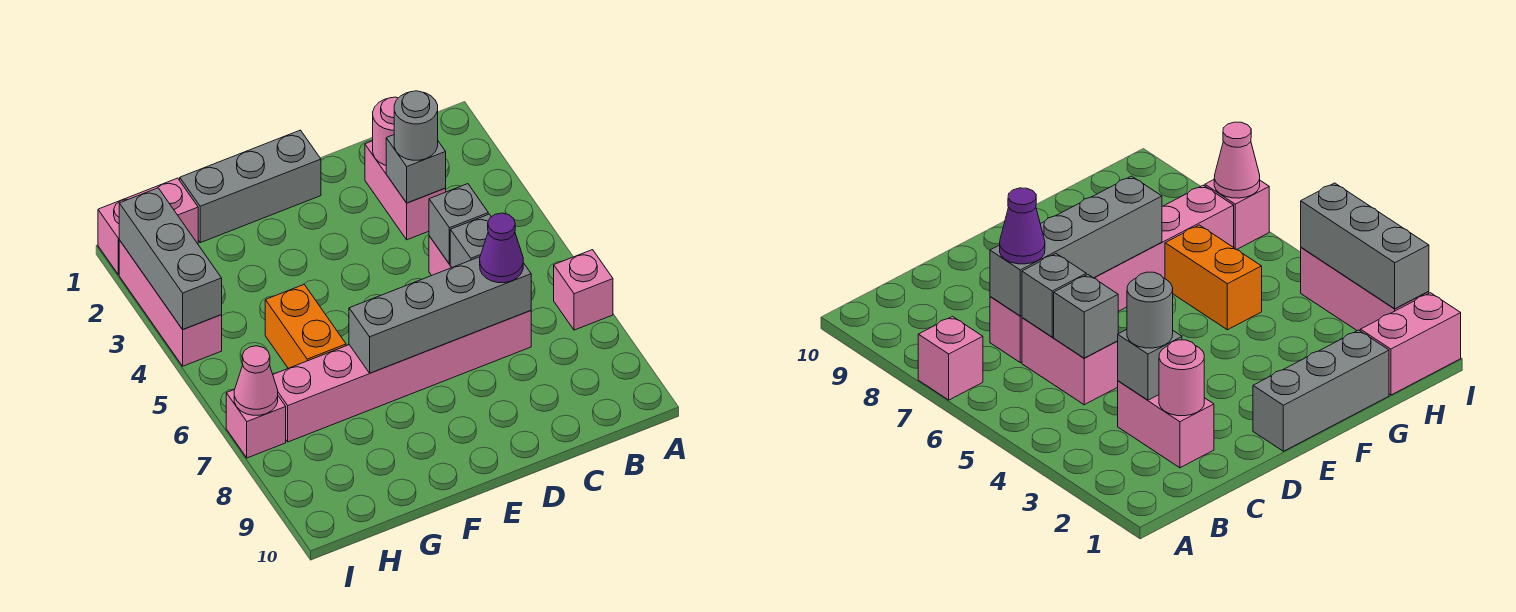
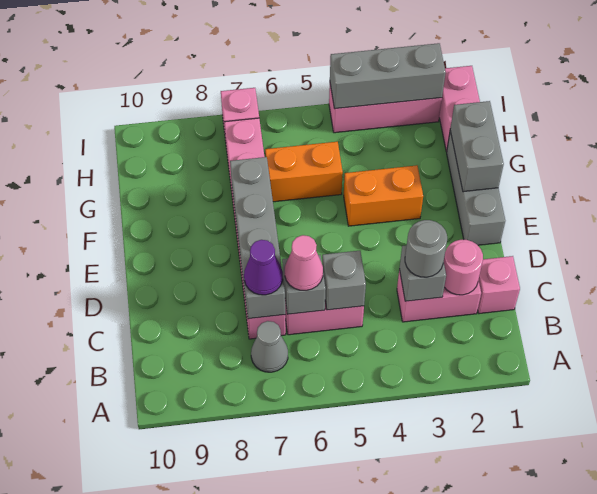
pink 1x1 brick [554,250,613,330] -> pink 1x1 brick moved to [478,256,520,314]
none -> grey 1x1 cone [251,321,288,372]
none -> grey 1x2 brick [450,101,504,192]
none -> orange 1x2 brick [344,165,423,226]
pink 1x1 cone [234,346,278,415] -> pink 1x1 cone moved to [285,235,323,291]

